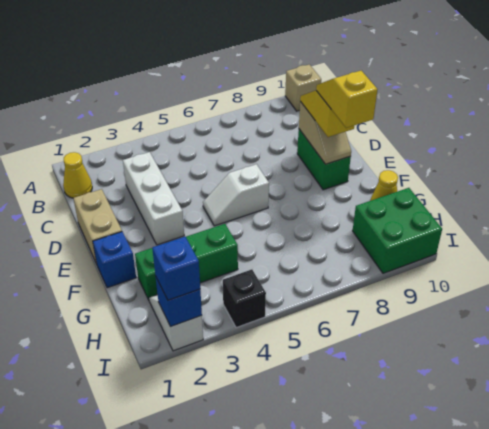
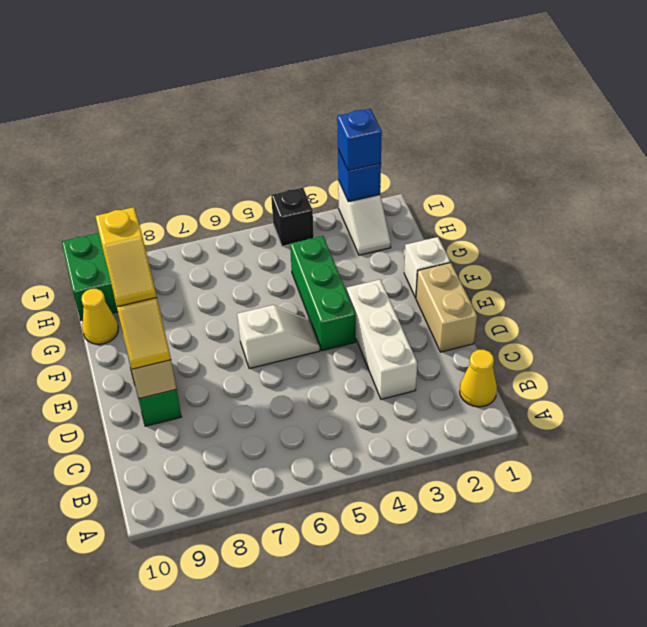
tan 1x1 brick [285,64,321,111] -> none
blue 1x1 brick [93,232,136,288] -> white 1x1 brick [404,237,450,298]
green 1x3 brick [135,224,238,300] -> green 1x3 brick turned to [290,236,356,351]

